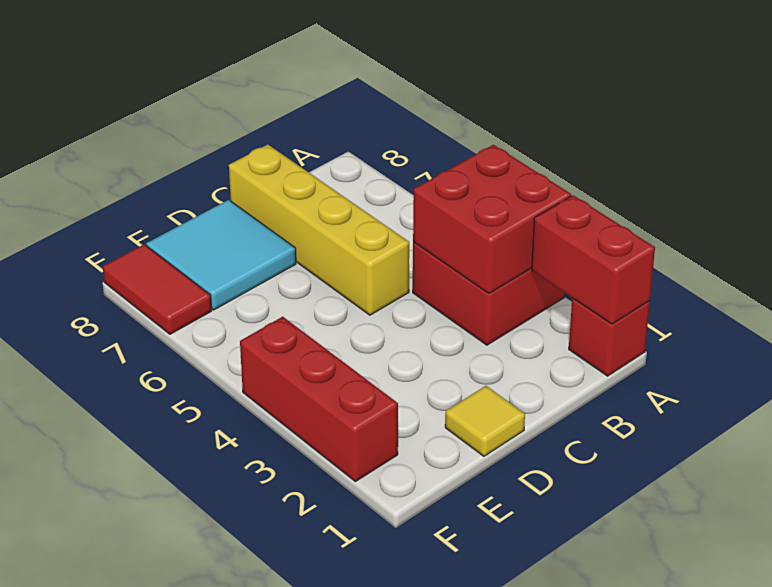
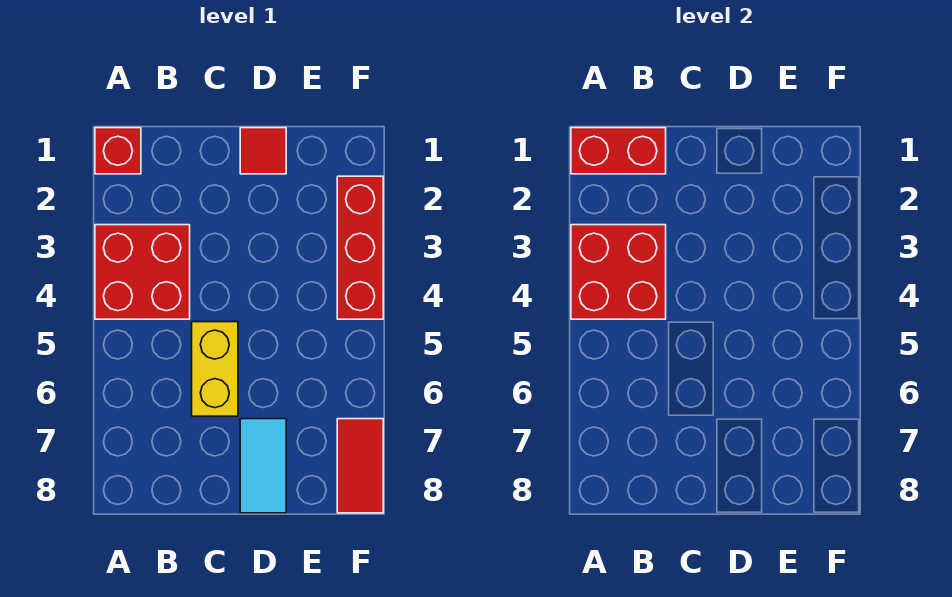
red 1x2 brick [532,195,655,324] -> red 1x2 brick turned to [571,128,666,174]
yellow 1x4 brick [229,145,409,315] -> yellow 1x2 brick [192,322,238,416]
yellow 1x1 tile [445,386,525,456] -> red 1x1 tile [240,128,286,174]
cyan 2x2 tile [146,200,296,310] -> cyan 1x2 tile [240,419,286,513]

